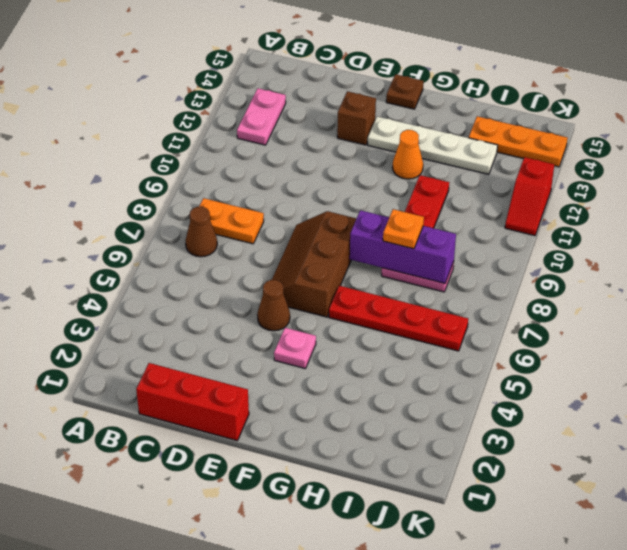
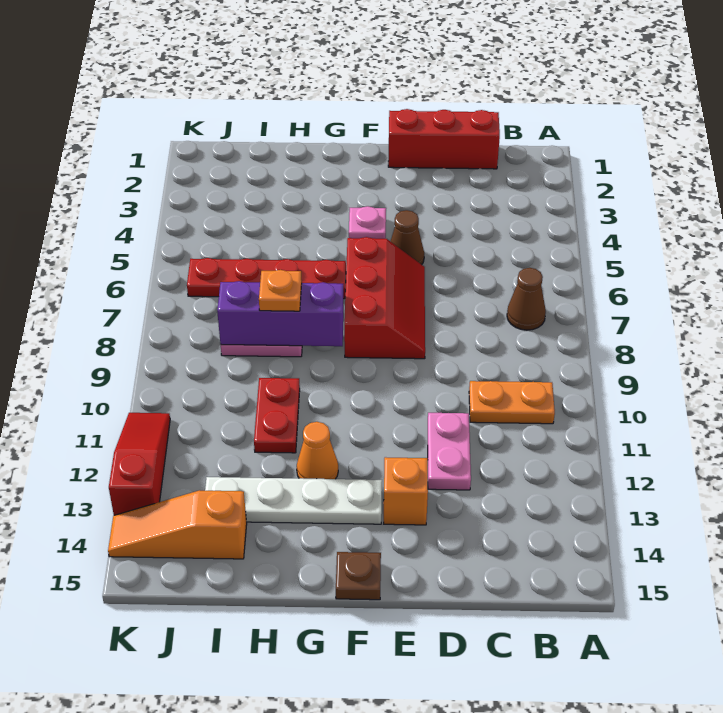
orange 1x2 plate [199,198,264,244] -> orange 1x2 plate moved to [469,381,555,424]
pink 1x2 plate [237,88,286,145] -> pink 1x2 plate moved to [428,413,471,490]
brown 2x3 slope [272,211,356,317] -> red 2x3 slope [344,237,425,359]
brown 1x1 brick [337,91,376,145] -> orange 1x1 brick [384,457,428,525]
orange 1x3 plate [469,116,568,167] -> orange 1x3 slope [108,490,247,559]
red 1x2 slope [505,157,554,236] -> red 1x3 slope [109,413,170,515]

